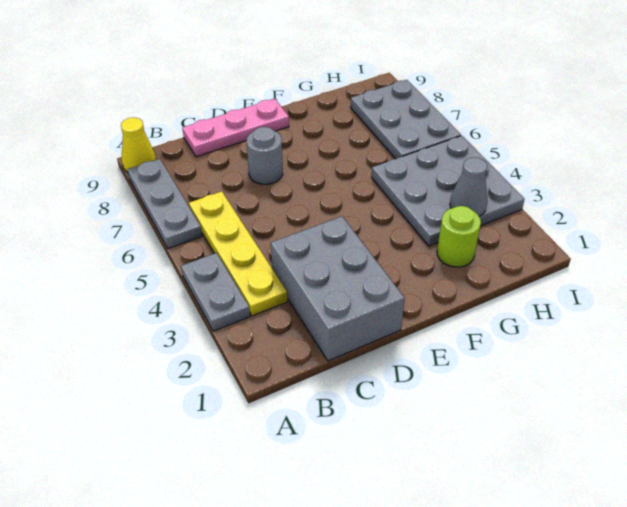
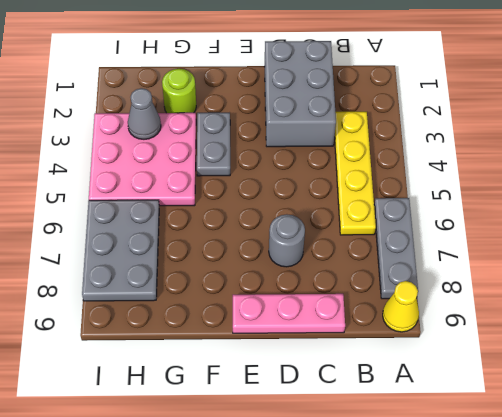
grey 1x2 plate [181,253,250,331] -> grey 1x2 plate moved to [197,112,230,176]
grey 3x3 plate [372,136,525,246] -> pink 3x3 plate [89,113,196,206]

